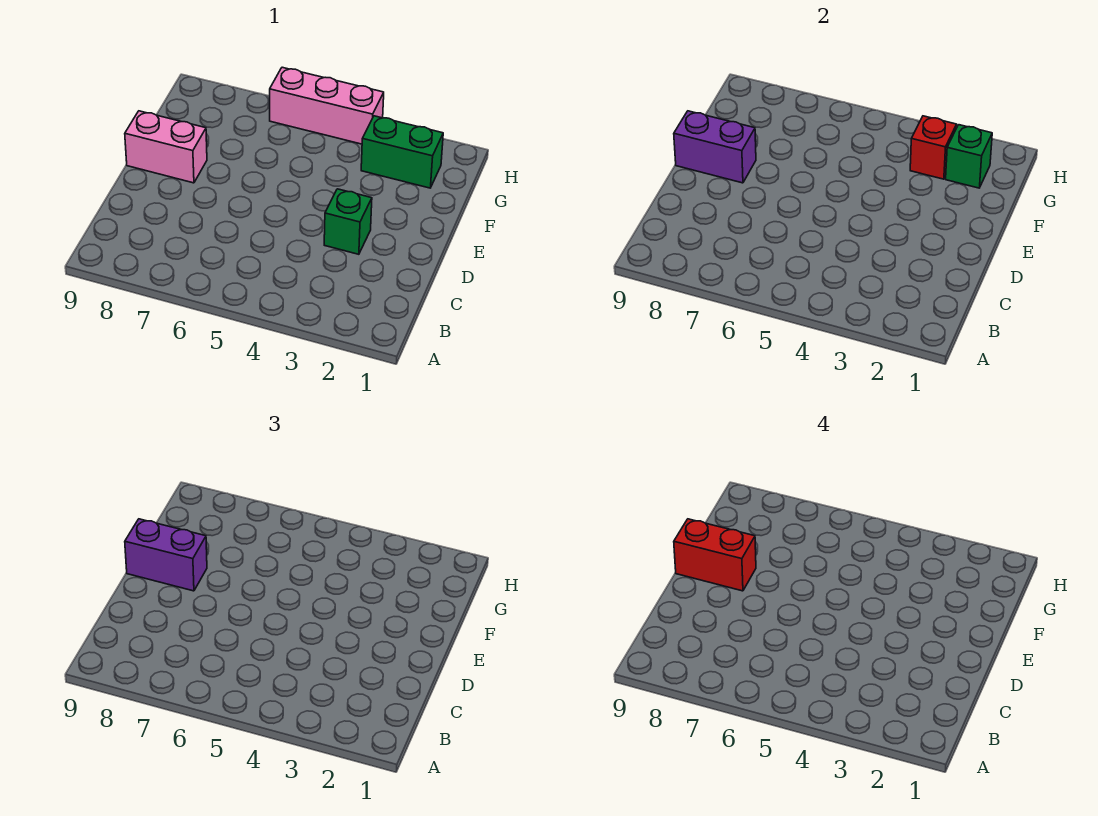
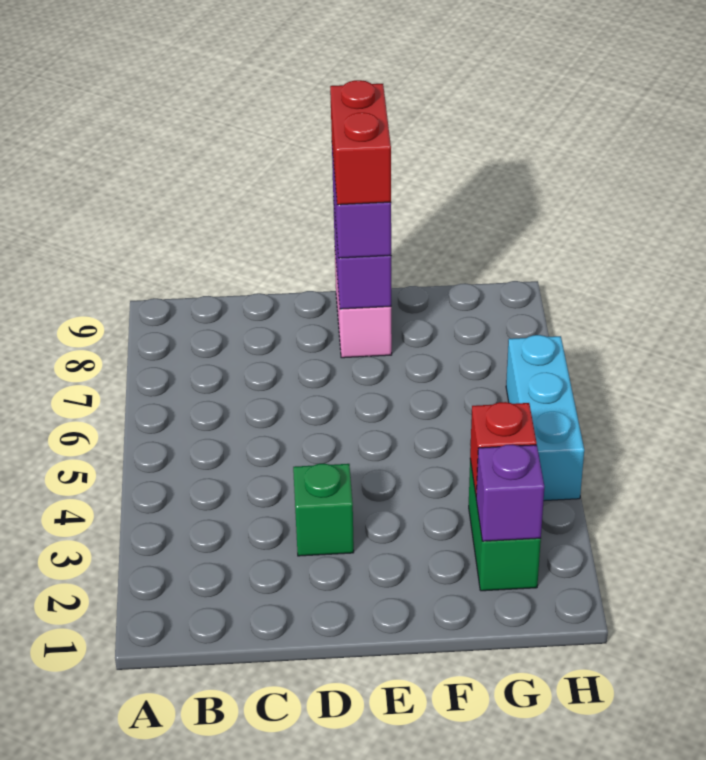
green 1x1 brick [946,125,992,188] -> purple 1x1 brick [476,445,544,541]
pink 1x3 brick [270,67,384,144] -> cyan 1x3 brick [506,335,584,501]

